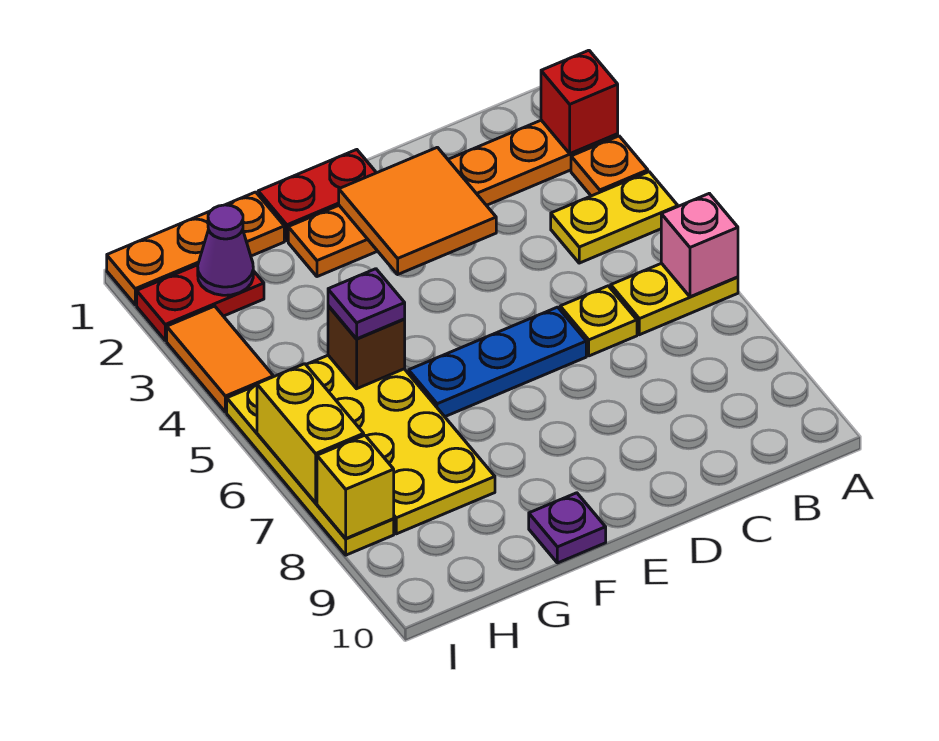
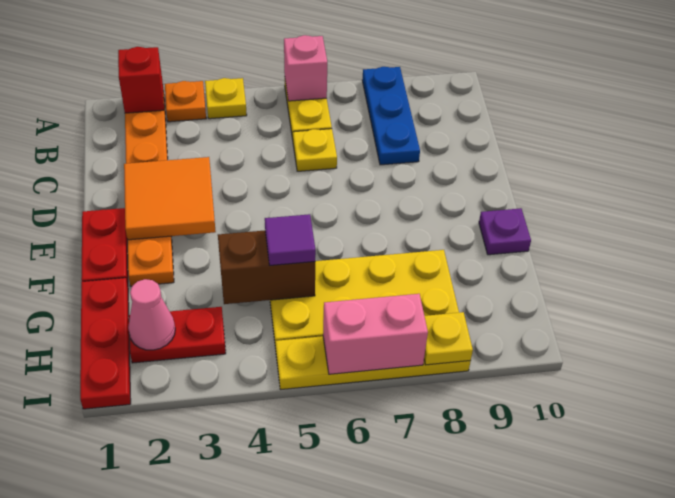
yellow 1x2 plate [551,172,678,263] -> yellow 1x1 plate [205,78,247,119]
blue 1x3 plate [409,307,586,417] -> blue 1x3 plate moved to [362,67,420,165]
orange 1x3 plate [107,192,284,305] -> red 1x3 plate [80,278,131,409]
brown 1x1 brick [328,306,405,389] -> brown 1x2 brick [218,230,315,304]
purple 1x1 plate [328,269,405,339] -> purple 1x1 tile [265,214,316,265]
red 1x2 plate [137,265,264,340] -> red 1x2 plate turned to [129,307,226,363]
purple 1x1 cone [198,205,253,295] -> pink 1x1 cone [128,279,175,350]
orange 1x2 tile [167,306,273,412] -> none
yellow 1x2 brick [257,364,364,503] -> pink 1x2 brick [323,294,428,374]
yellow 1x1 brick [317,435,394,539] -> yellow 1x1 plate [424,312,473,365]

